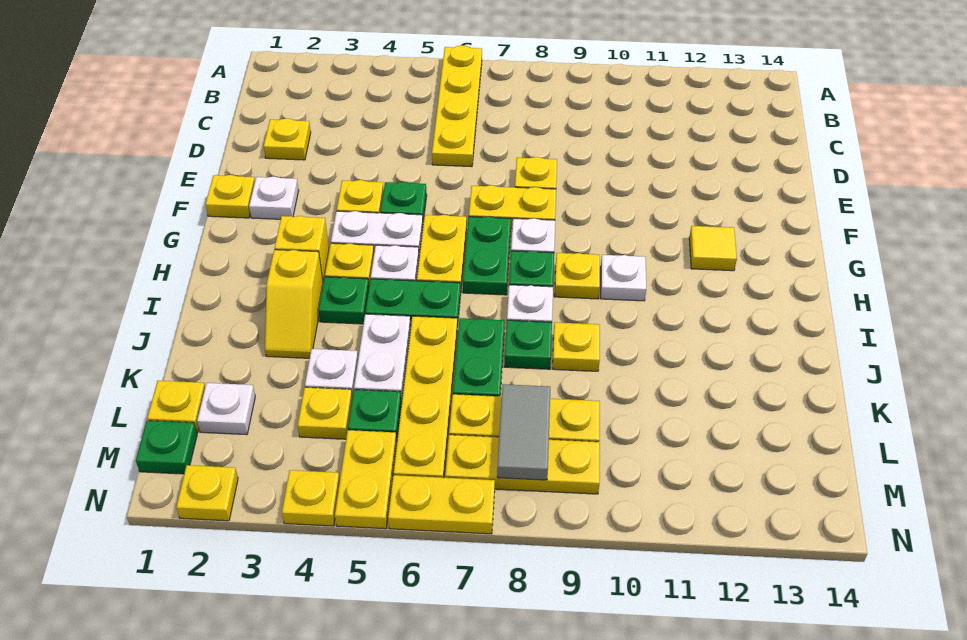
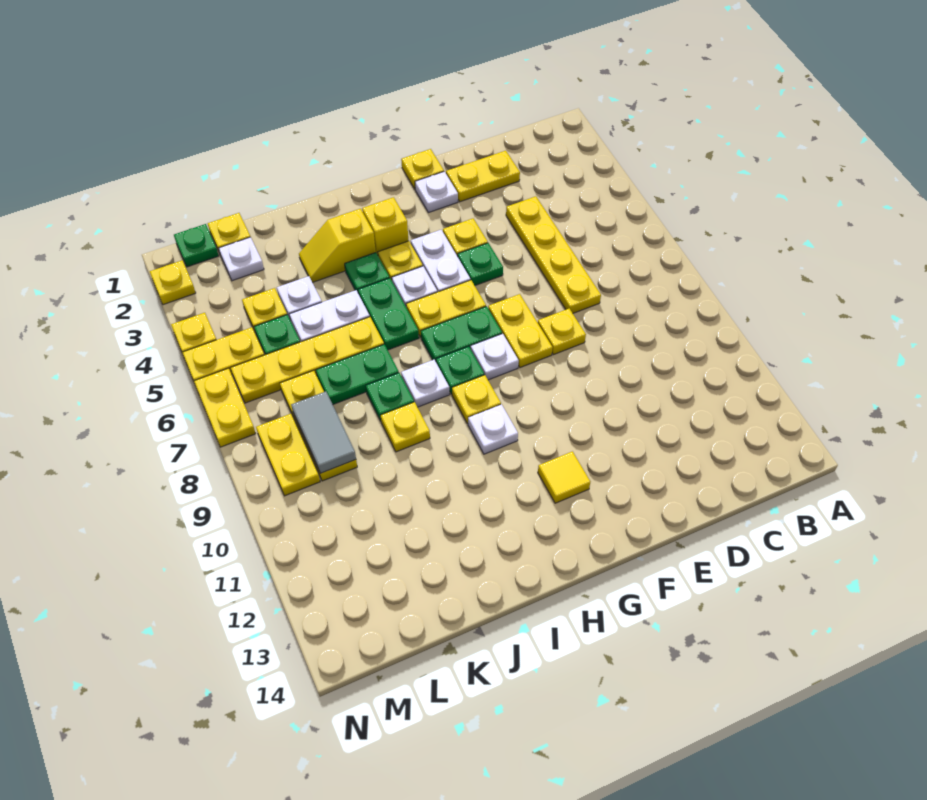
yellow 1x4 plate [432,45,482,167] -> yellow 1x4 plate turned to [506,196,601,313]
yellow 1x1 plate [264,118,311,160] -> yellow 1x2 plate [446,151,520,202]
grey 1x2 tile [497,384,550,480] -> grey 1x2 tile turned to [291,391,356,473]
yellow 1x3 plate [445,435,600,494] -> yellow 1x2 plate [256,414,320,496]

